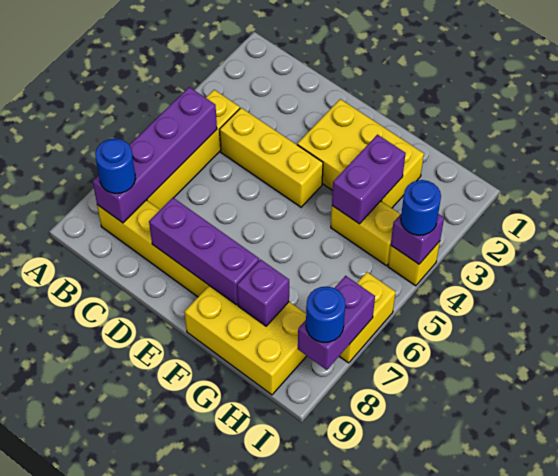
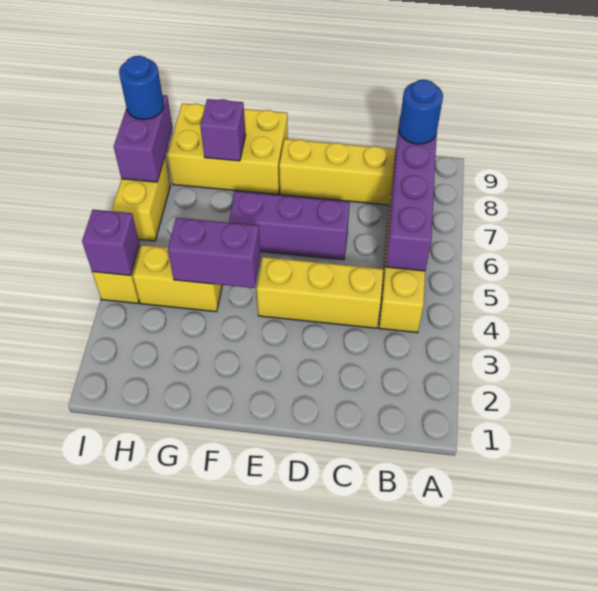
purple 1x3 brick [149,198,259,305] -> purple 1x3 brick moved to [229,191,350,260]
yellow 2x3 brick [297,99,424,208] -> none
purple 1x2 brick [332,135,406,224] -> purple 1x2 brick turned to [168,218,260,288]
blue 1x1 round brick [401,180,441,235] -> none

